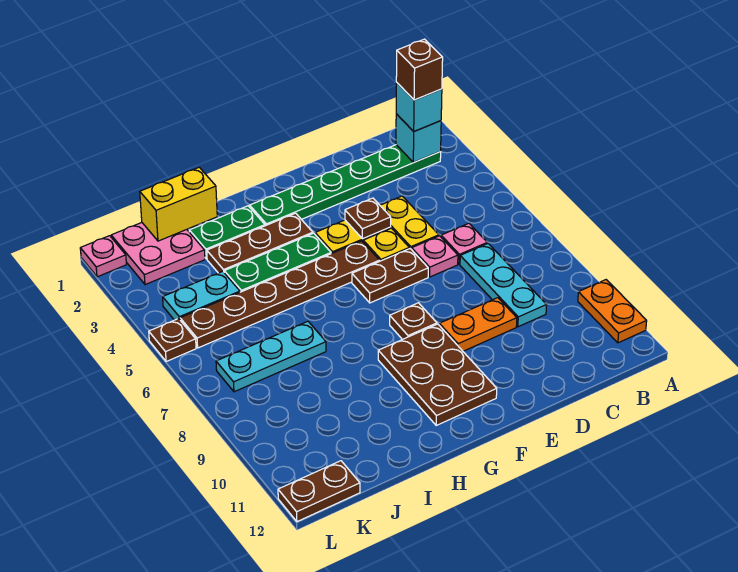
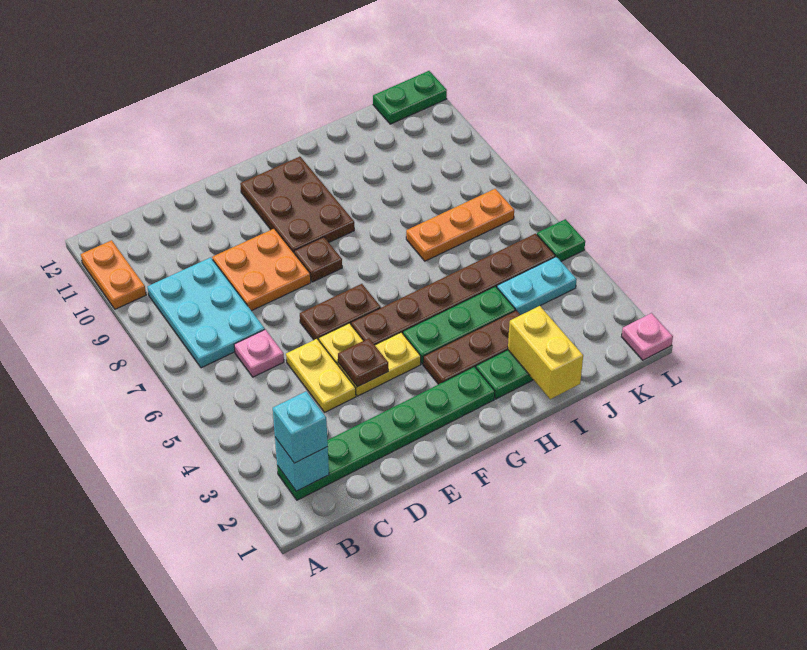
brown 1x1 brick [396,39,443,100] -> none
cyan 1x3 plate [460,244,547,327] -> cyan 2x3 plate [147,258,265,368]
pink 1x1 plate [412,236,458,277] -> none
orange 1x2 plate [439,298,517,351] -> orange 2x2 plate [212,229,311,311]
yellow 1x2 brick [140,167,217,241] -> yellow 1x2 brick turned to [508,306,583,399]
cyan 1x3 plate [216,321,326,392] -> orange 1x3 plate [406,189,514,261]
pink 2x2 plate [111,223,205,285] -> none
brown 1x2 plate [278,461,360,522] -> green 1x2 plate [373,71,447,124]
brown 1x1 plate [149,319,196,362] -> green 1x1 plate [537,219,585,261]

